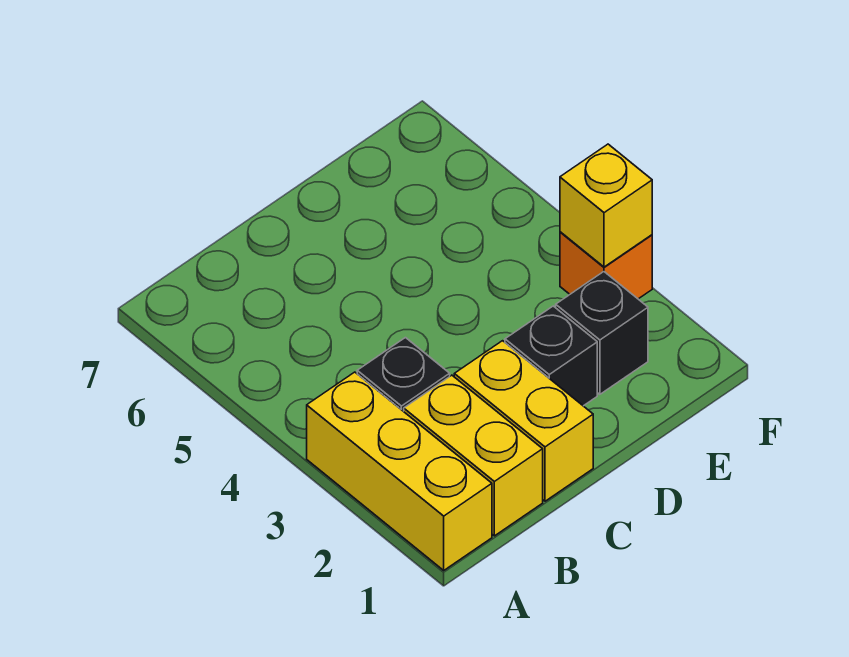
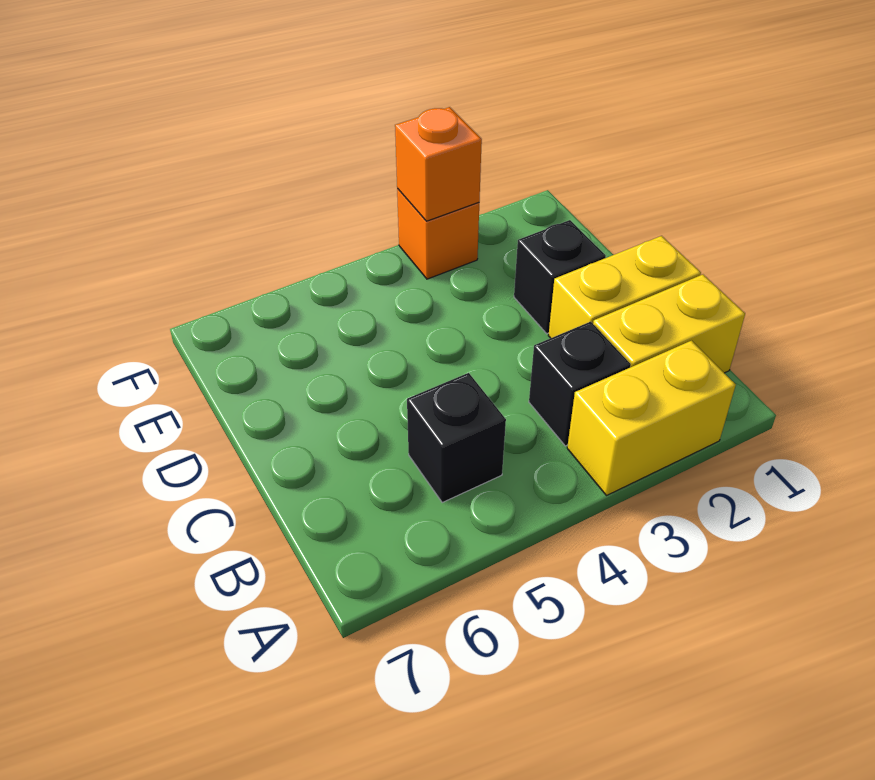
yellow 1x3 brick [307,372,492,570] -> yellow 1x2 brick [567,341,736,495]
black 1x1 brick [556,272,648,394] -> black 1x1 brick moved to [407,373,506,502]
yellow 1x1 brick [560,144,652,267] -> orange 1x1 brick [395,107,482,221]

